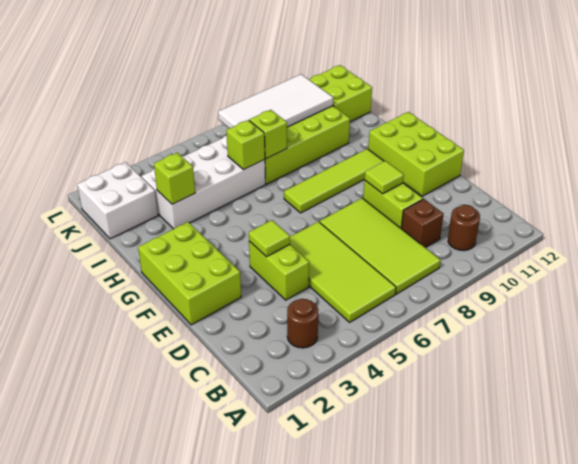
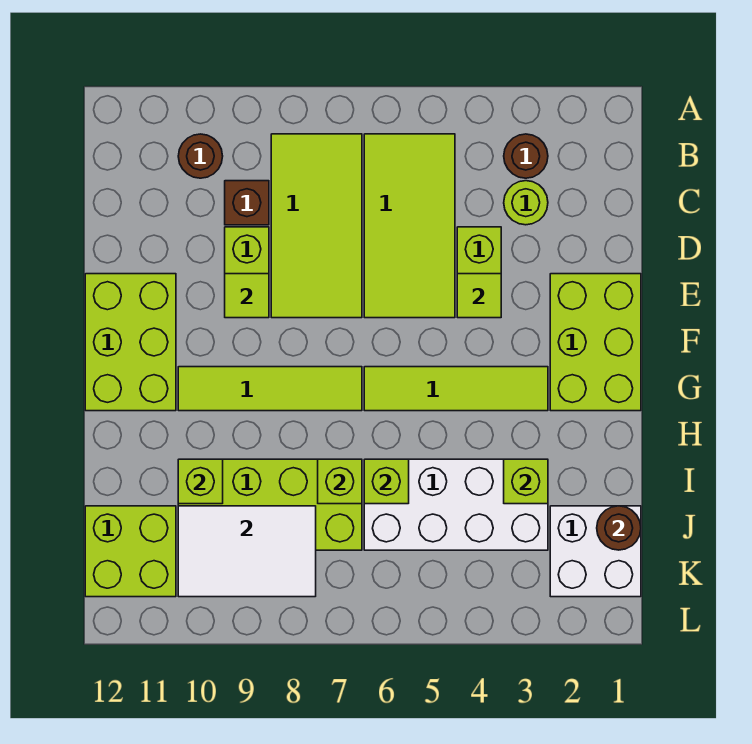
none -> lime 1x1 round brick [504,181,548,225]
none -> lime 1x4 tile [364,367,548,411]
none -> lime 1x1 brick [178,459,223,504]
none -> brown 1x1 round brick [597,506,641,550]
white 2x4 tile [218,74,333,128] -> white 2x3 tile [178,506,316,597]

